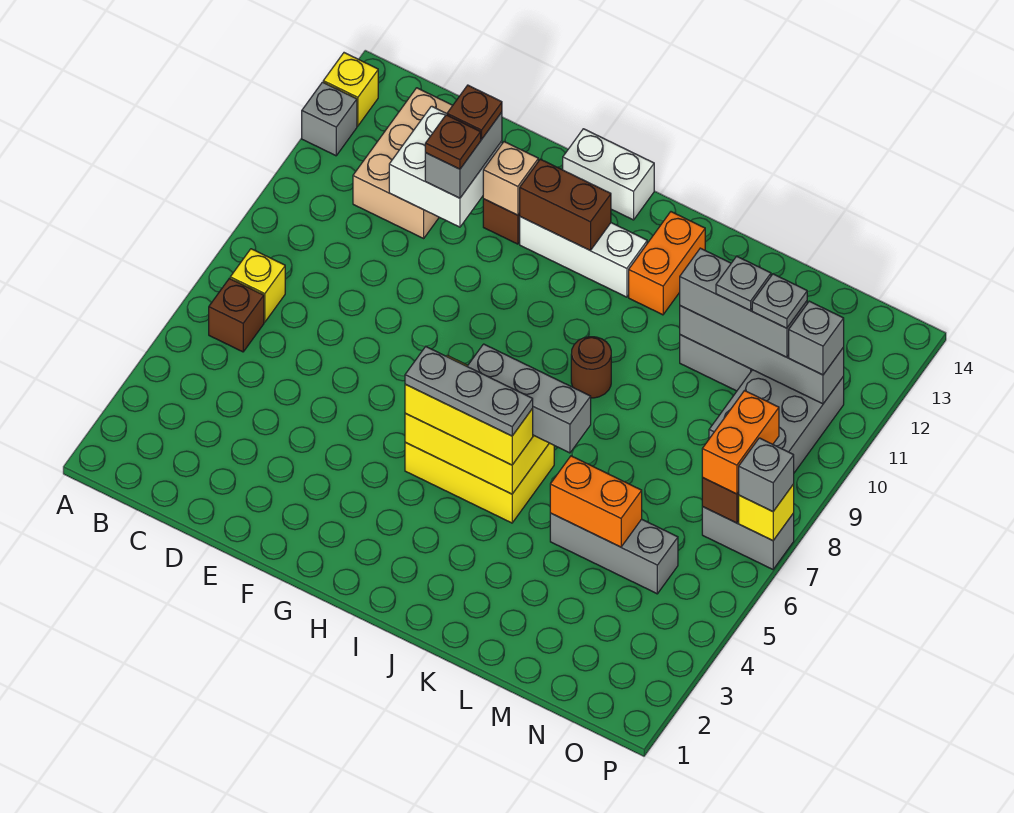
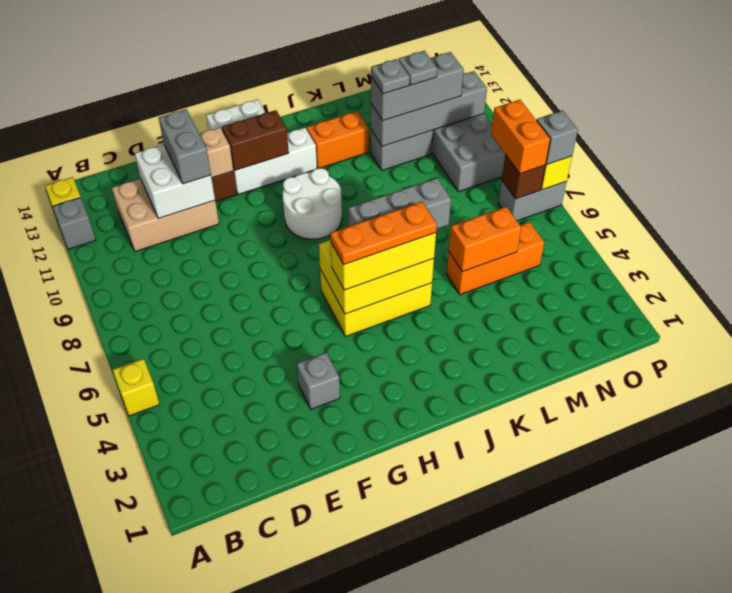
brown 1x1 brick [209,278,264,352] -> none
yellow 1x1 brick [230,249,285,322] -> yellow 1x1 brick moved to [113,359,160,416]
tan 2x3 brick [353,88,453,238] -> tan 2x3 brick turned to [112,179,219,252]
brown 1x1 plate [425,115,481,169] -> none
brown 1x1 plate [447,85,502,139] -> none
grey 1x3 plate [405,346,533,436] -> orange 1x3 plate [330,202,437,265]
none -> white 2x2 round brick [283,168,342,239]
brown 1x1 round brick [571,337,611,398] -> none
orange 1x2 brick [629,212,705,315] -> orange 1x2 brick turned to [307,111,369,168]
grey 1x3 brick [550,513,678,594] -> orange 1x3 brick [446,222,544,295]
grey 1x1 plate [752,274,807,328] -> grey 1x1 plate moved to [371,59,410,94]
grey 1x1 brick [789,301,844,375] -> grey 1x1 brick moved to [297,352,340,409]

